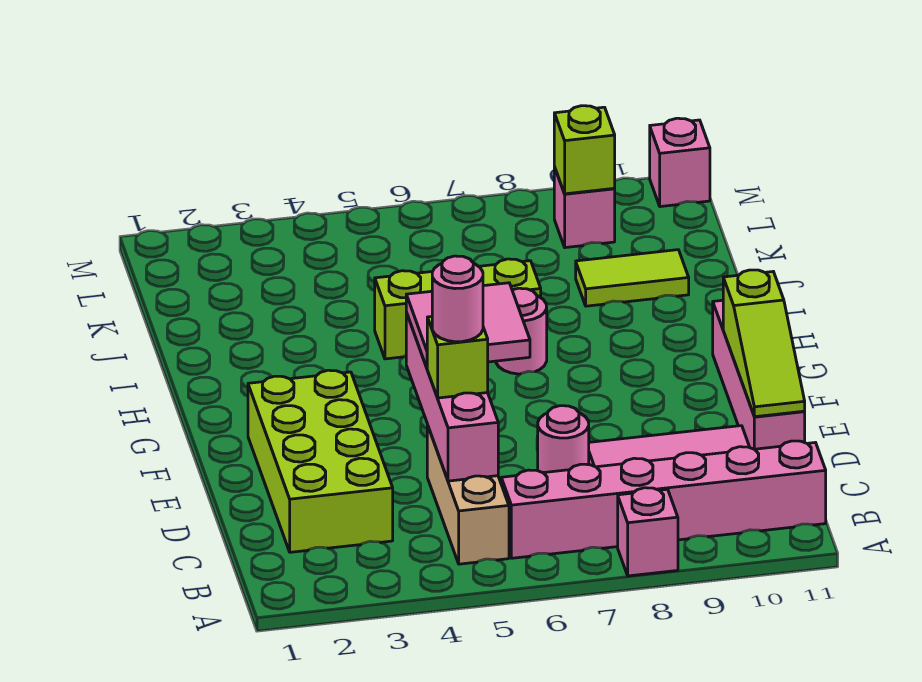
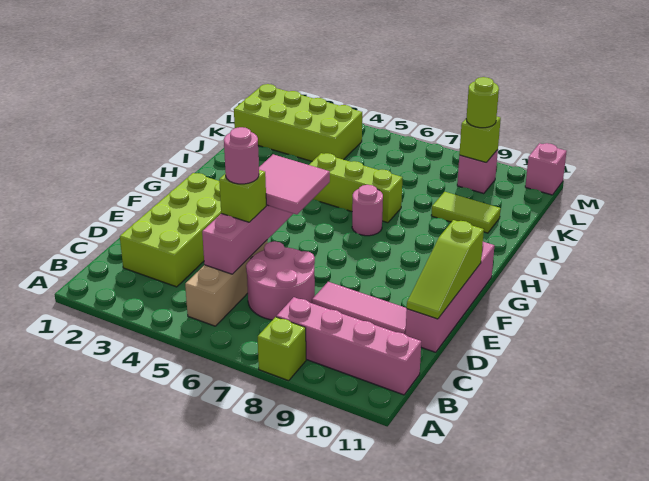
pink 1x1 brick [618,488,678,576] -> lime 1x1 brick [258,317,306,381]
pink 1x6 brick [501,441,826,558] -> pink 1x4 brick [276,297,421,395]
pink 1x1 round brick [538,406,589,473] -> pink 2x2 round brick [246,241,315,320]
none -> lime 2x4 brick [234,84,362,161]
none -> lime 1x1 round brick [466,77,499,128]

